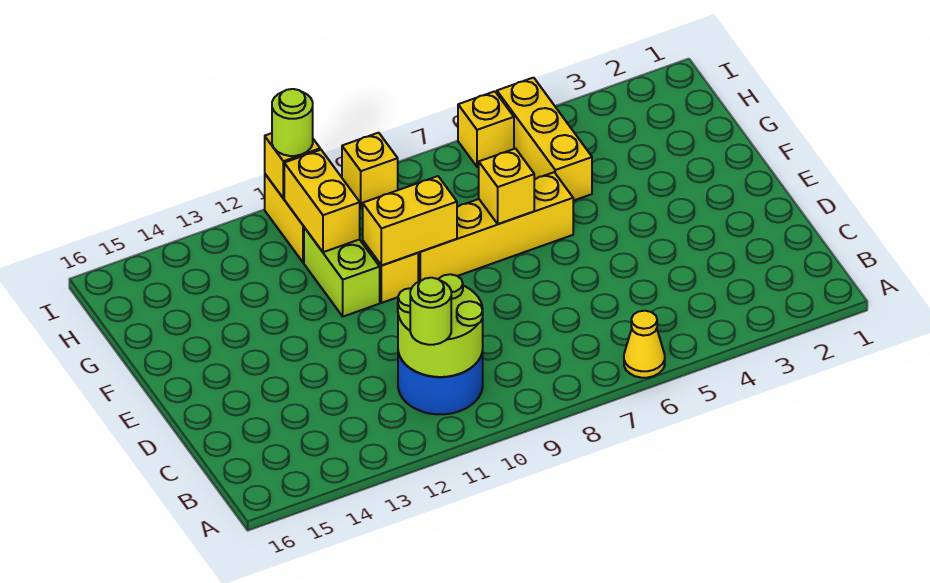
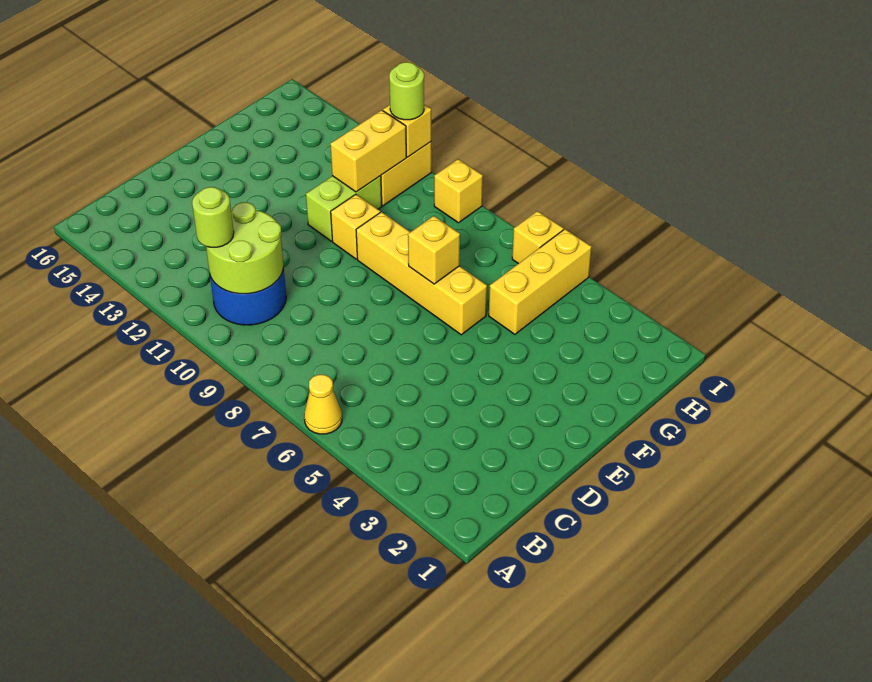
yellow 1x2 brick [363,176,457,266] -> none

